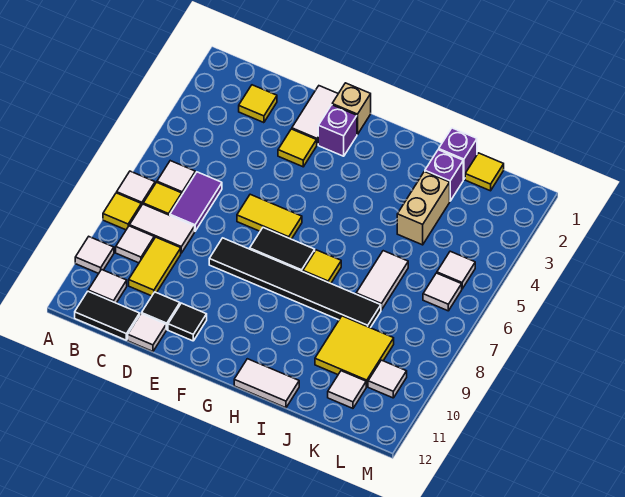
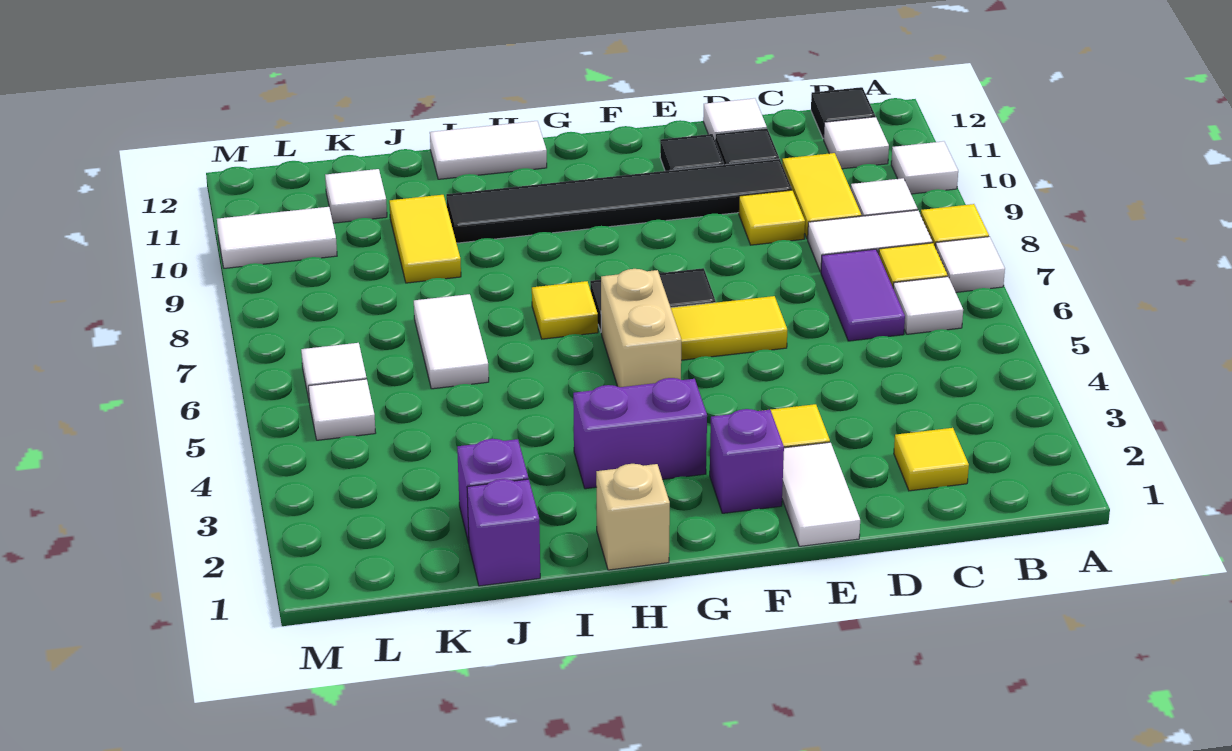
black 1x2 tile [75,291,140,340] -> black 1x1 tile [811,87,875,139]
black 1x6 tile [209,238,381,328] -> black 1x6 tile moved to [446,159,792,243]
tan 1x1 brick [332,83,371,135] -> tan 1x1 brick moved to [596,464,670,570]
none -> purple 1x2 brick [573,378,707,489]
tan 1x2 brick [397,172,450,245] -> tan 1x2 brick moved to [601,269,681,387]
yellow 2x2 tile [315,316,394,387] -> yellow 1x2 tile [389,195,461,283]
yellow 1x1 tile [465,153,504,191] -> yellow 1x1 tile moved to [739,190,805,245]
white 1x1 tile [368,360,407,398] -> white 1x2 tile [217,207,337,268]

